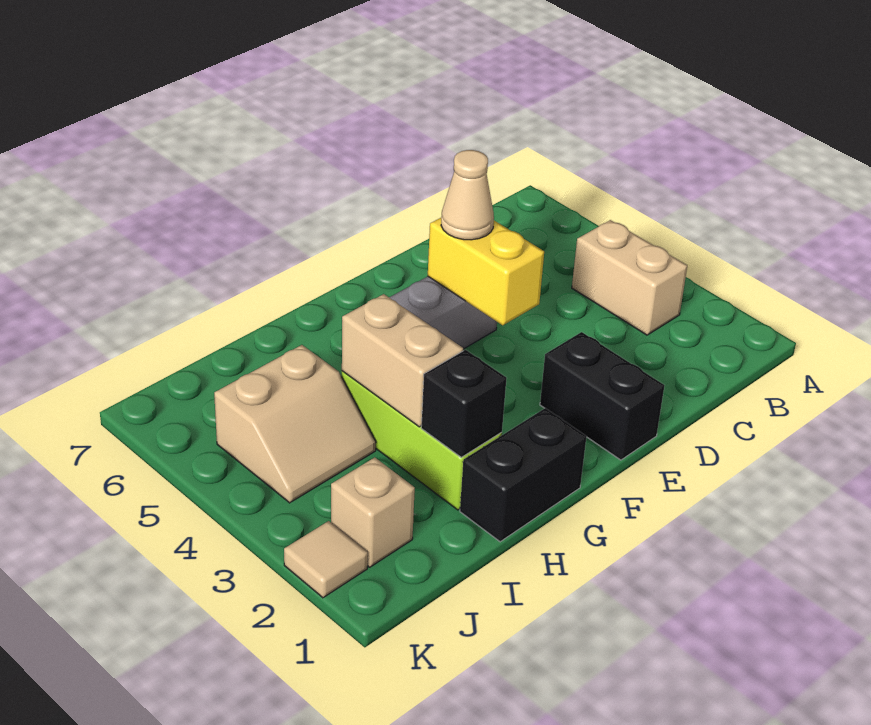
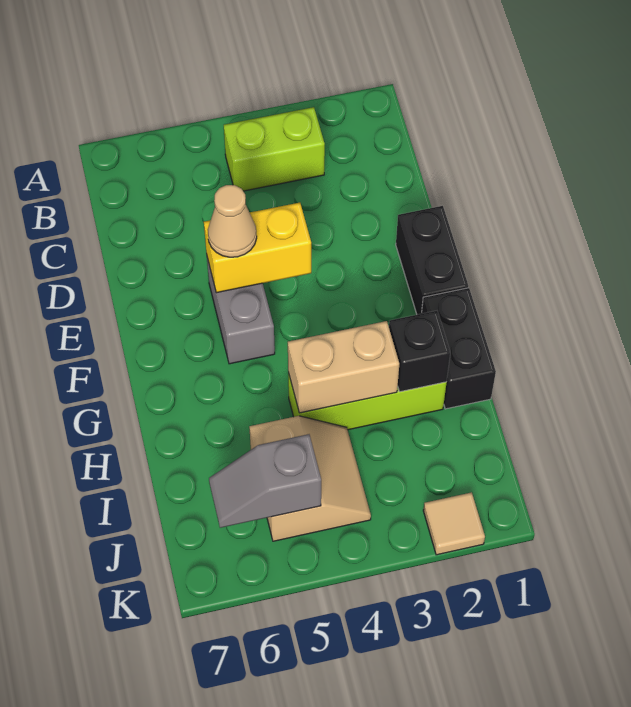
tan 1x2 brick [572,220,687,335] -> lime 1x2 brick [224,107,325,191]
black 1x2 brick [540,332,665,460] -> black 1x2 brick turned to [396,206,468,315]
tan 1x1 brick [331,457,415,567] -> none
none -> grey 1x2 slope [209,434,321,528]

